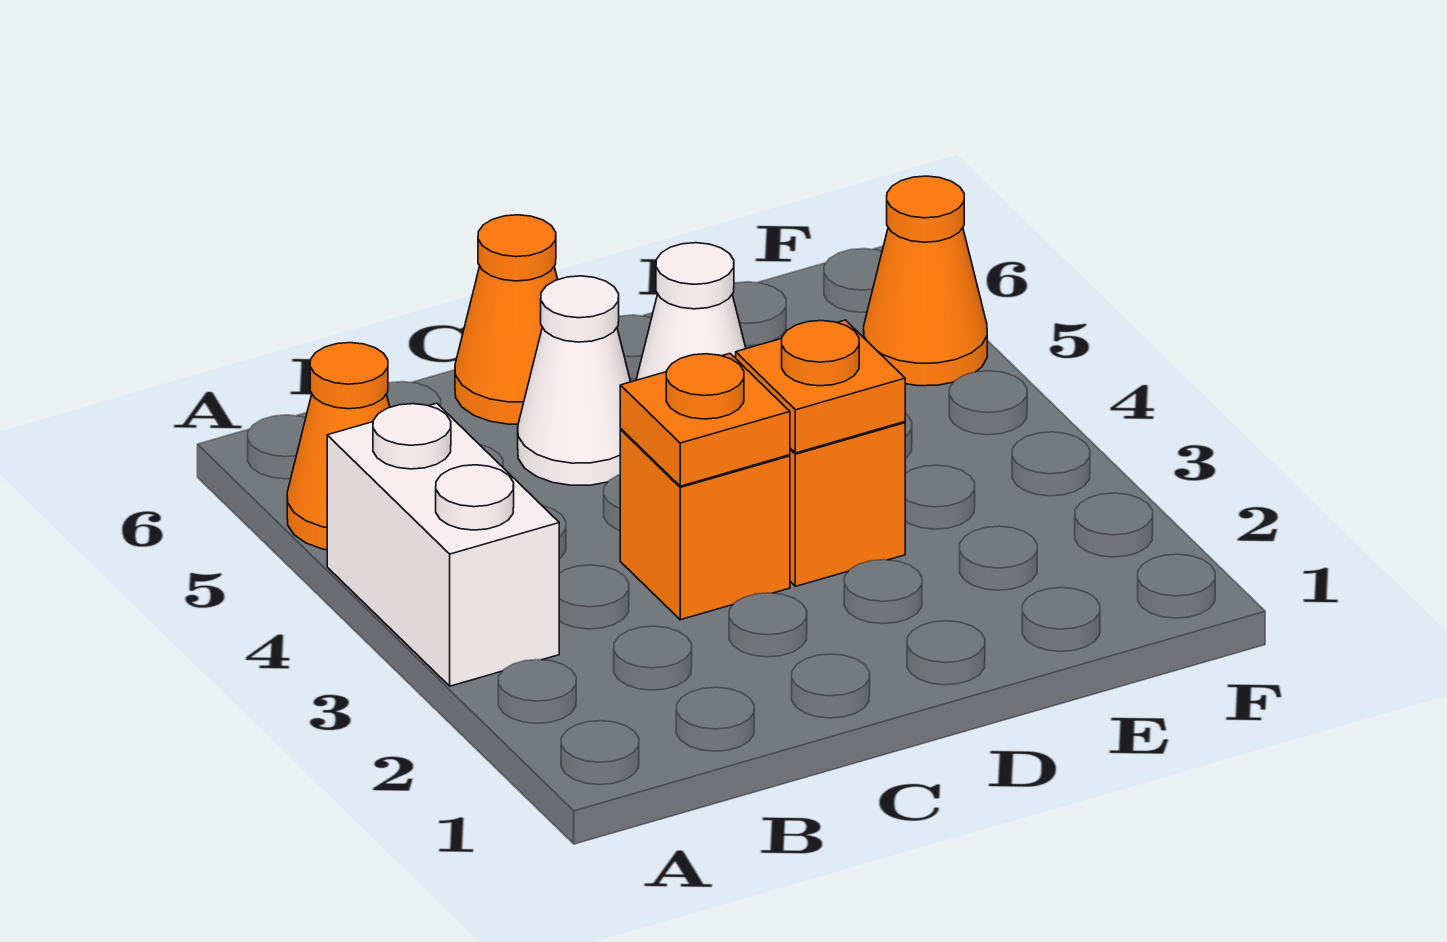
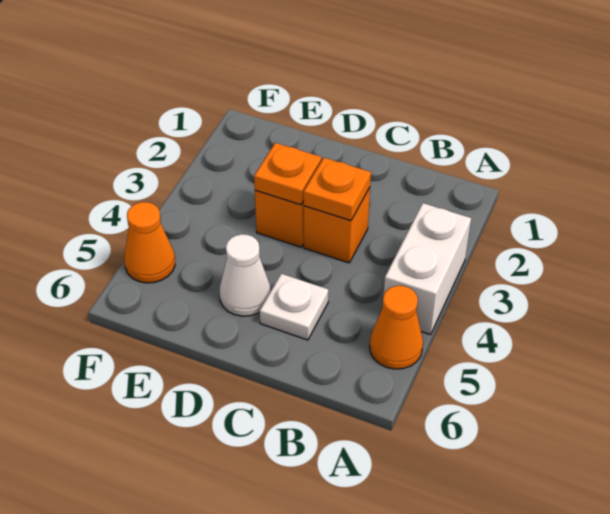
white 1x1 cone [518,276,631,485] -> white 1x1 plate [260,274,328,340]
orange 1x1 cone [455,215,558,424] -> none

